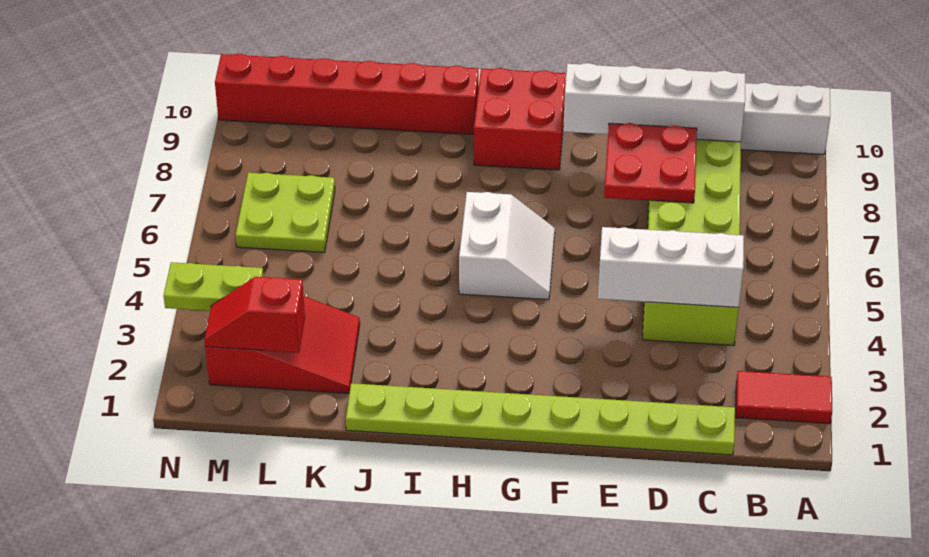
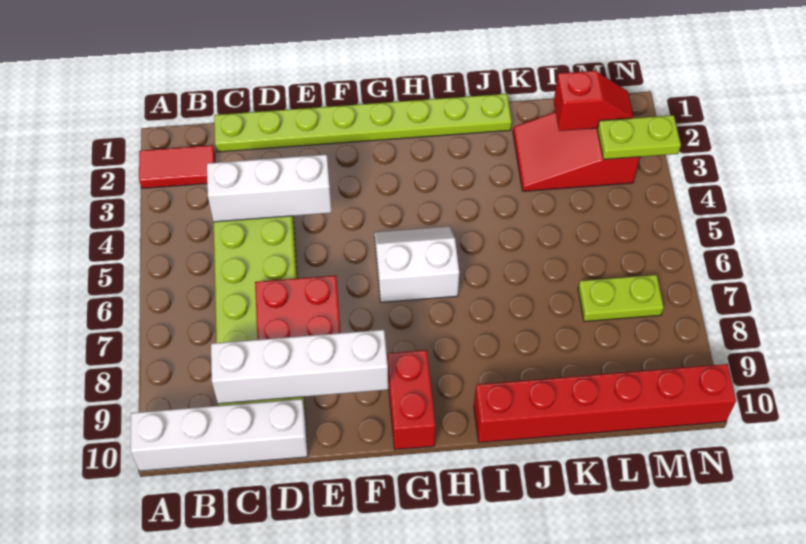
white 2x2 slope [459,192,555,300] -> white 2x2 slope turned to [374,226,459,302]
red 2x2 brick [474,68,566,170] -> red 1x2 brick [387,350,435,450]
lime 2x2 plate [236,173,335,252] -> lime 1x2 plate [578,275,664,322]

